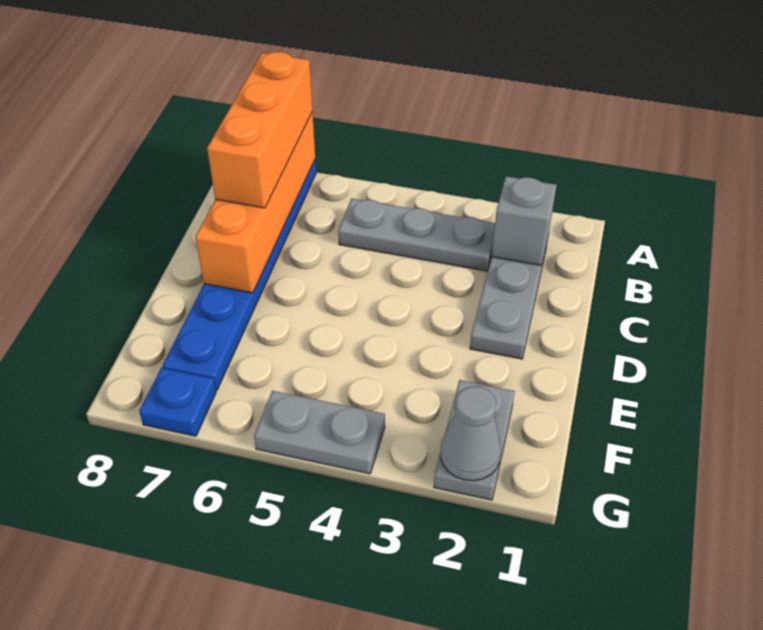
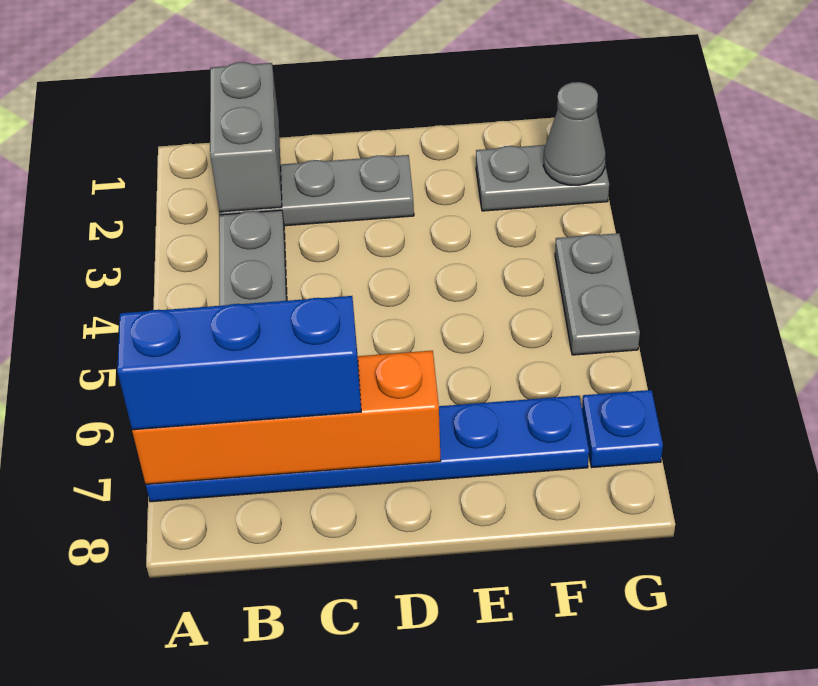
orange 1x3 brick [207,52,312,208] -> blue 1x3 brick [117,296,361,430]
grey 1x1 brick [492,176,557,266] -> grey 1x2 brick [210,62,282,212]

